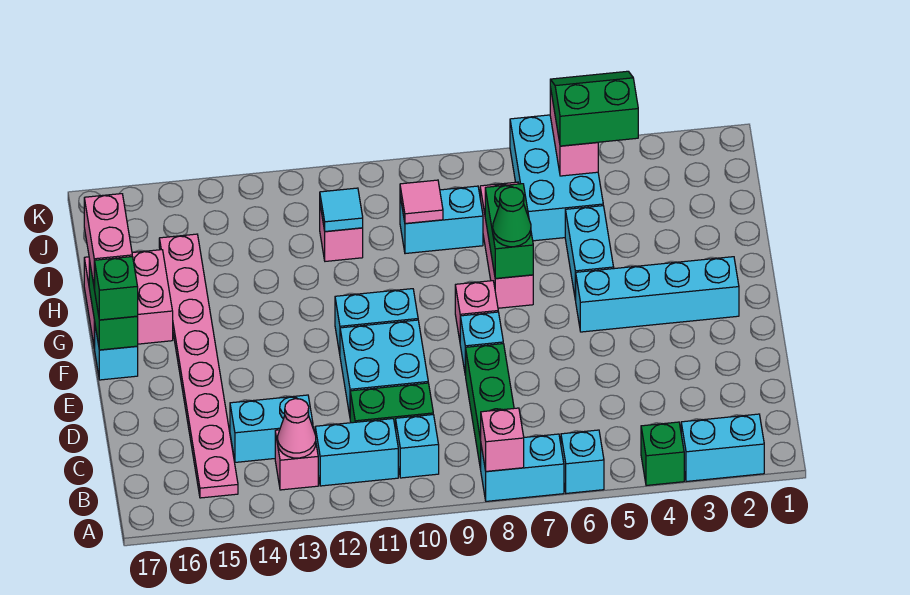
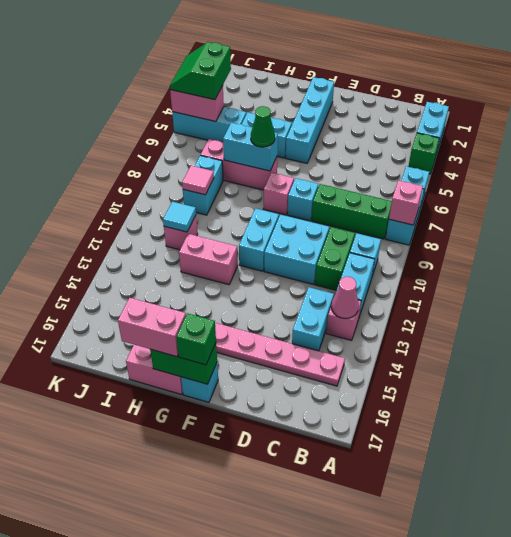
green 1x2 brick [485,184,533,279] -> cyan 1x2 brick [223,123,278,171]
none -> pink 1x2 brick [179,234,238,285]
cyan 2x3 brick [510,115,603,241] -> cyan 1x3 brick [172,107,246,142]

